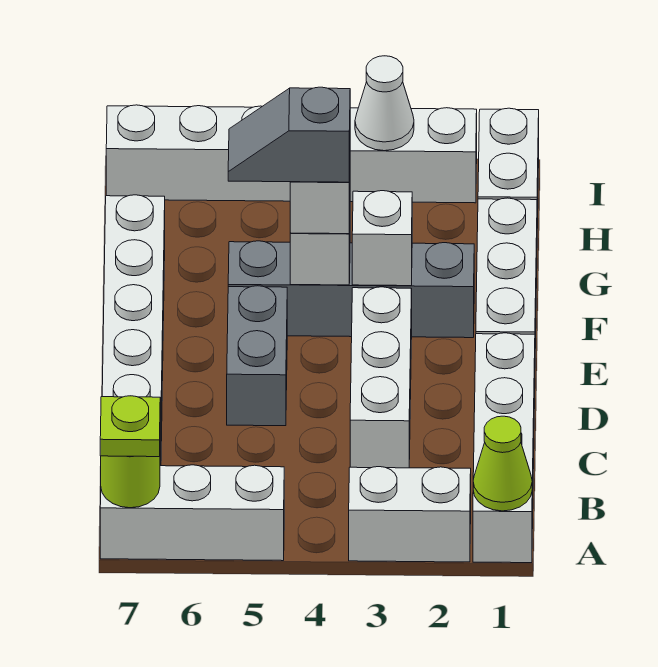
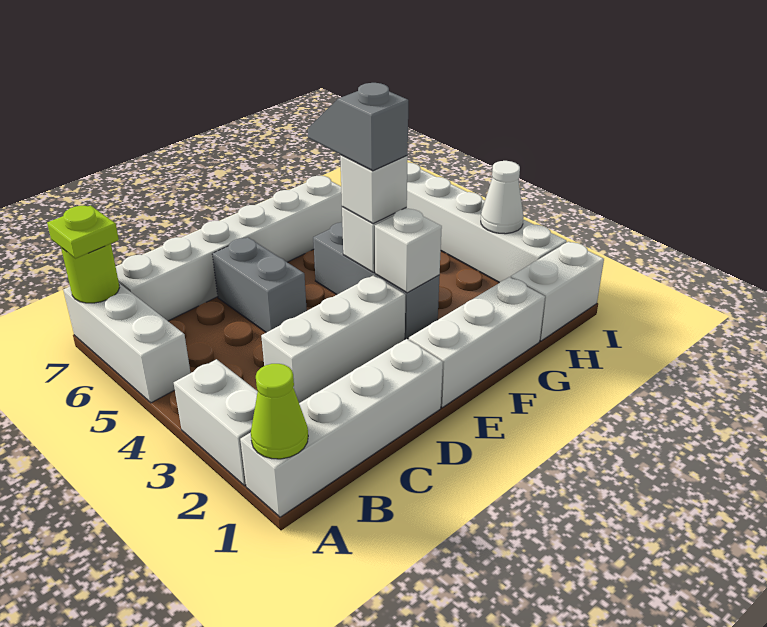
grey 1x2 brick [227,286,287,426] -> grey 1x2 brick turned to [212,237,307,332]
grey 1x4 brick [228,241,474,338] -> grey 1x3 brick [313,222,440,339]

